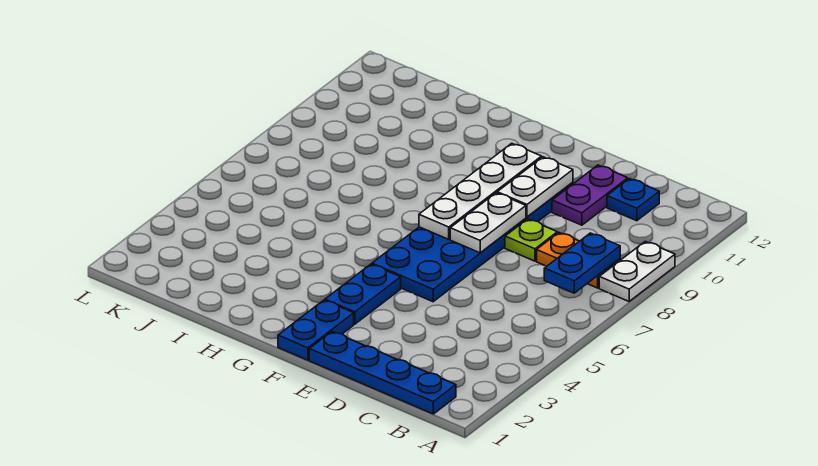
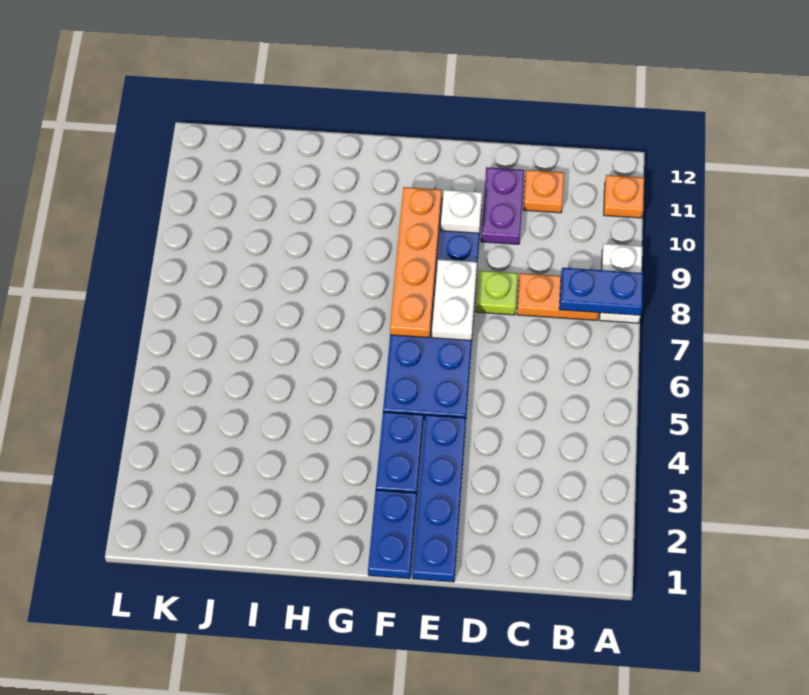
none -> orange 1x1 plate [604,175,644,218]
blue 1x4 plate [309,332,456,414] -> blue 1x4 plate turned to [412,415,466,582]
blue 1x2 plate [544,233,620,293] -> blue 1x2 plate turned to [559,268,643,315]
blue 1x1 plate [607,179,659,221] -> orange 1x1 plate [523,170,564,213]
white 1x2 plate [497,157,573,217] -> white 1x1 plate [441,190,482,233]
white 1x4 plate [419,143,542,239] -> orange 1x4 plate [390,187,442,338]

